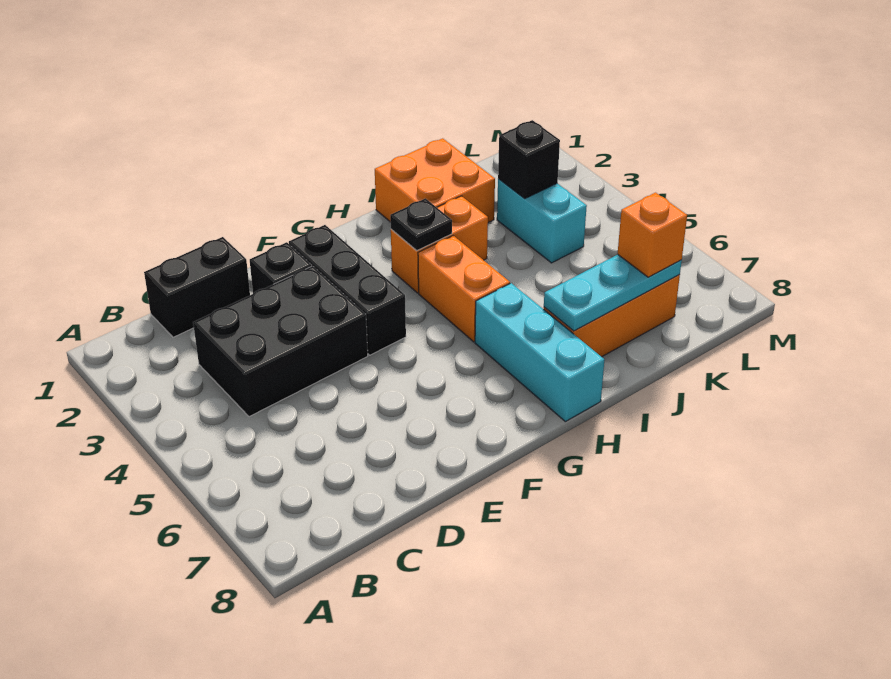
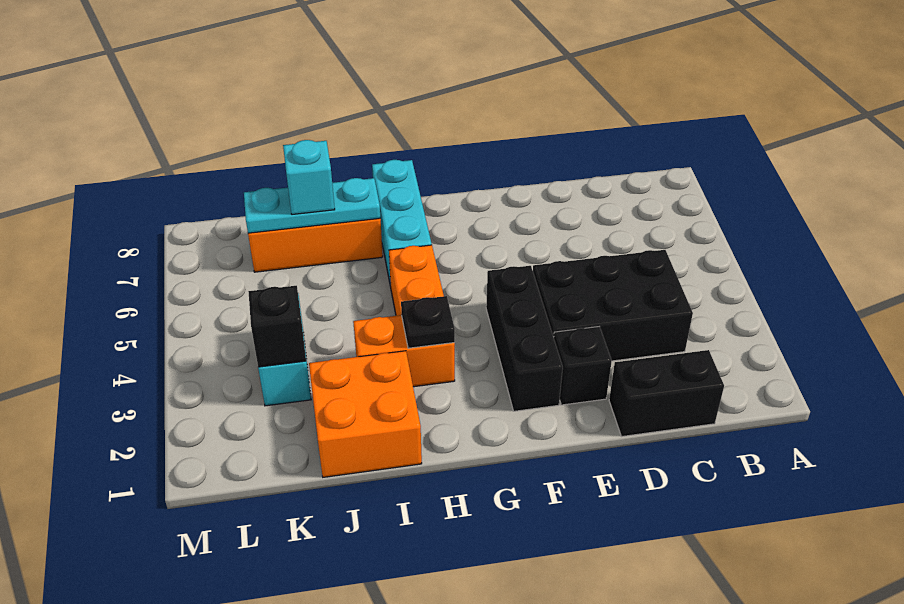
none -> cyan 1x1 brick [283,140,335,214]
orange 1x1 brick [618,193,687,277] -> none

